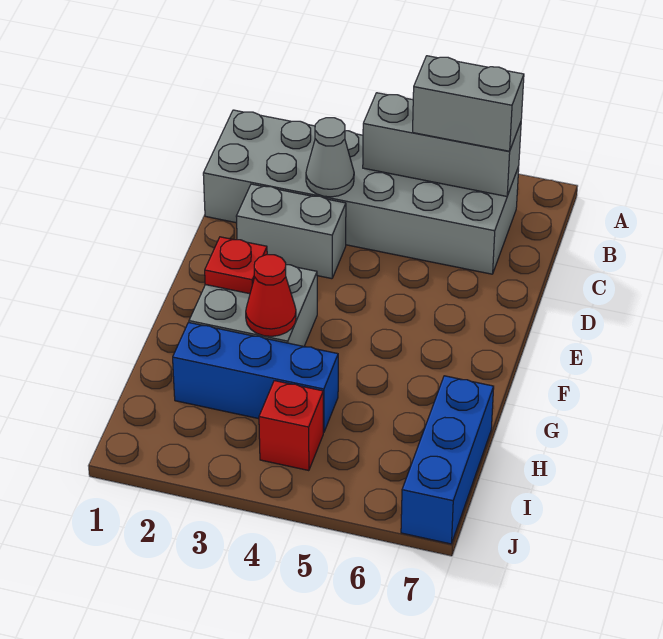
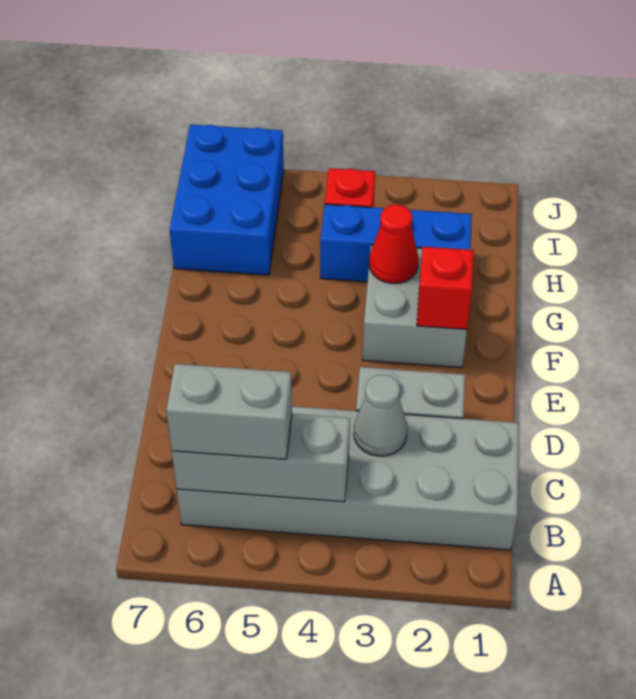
red 1x1 plate [205,237,267,294] -> red 1x1 brick [417,247,474,329]
blue 1x3 brick [401,376,494,544] -> blue 2x3 brick [170,125,284,275]

